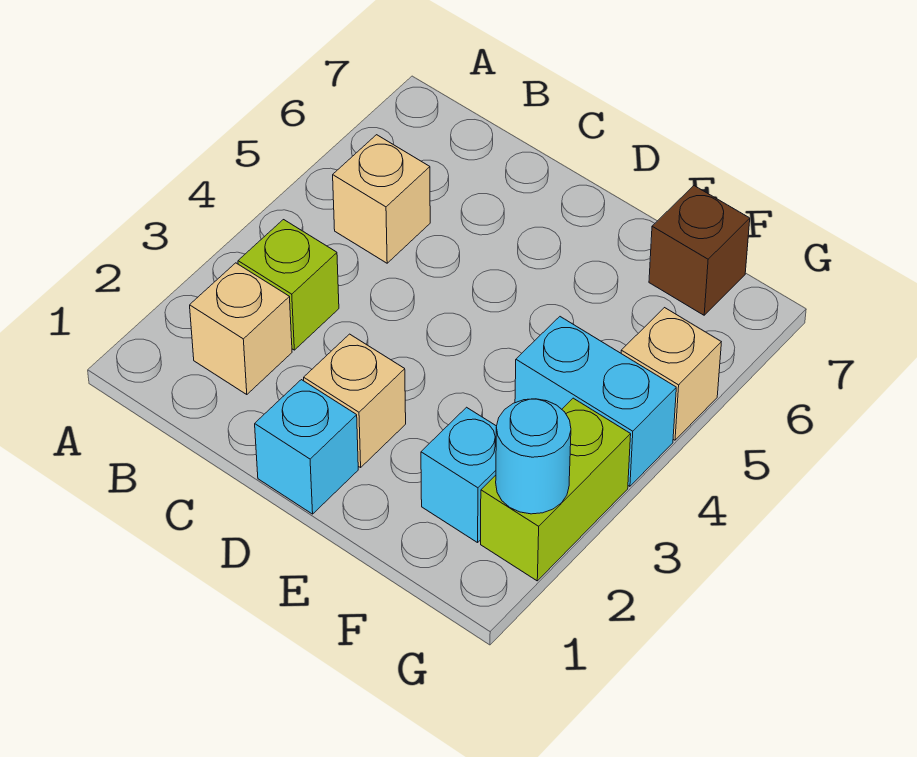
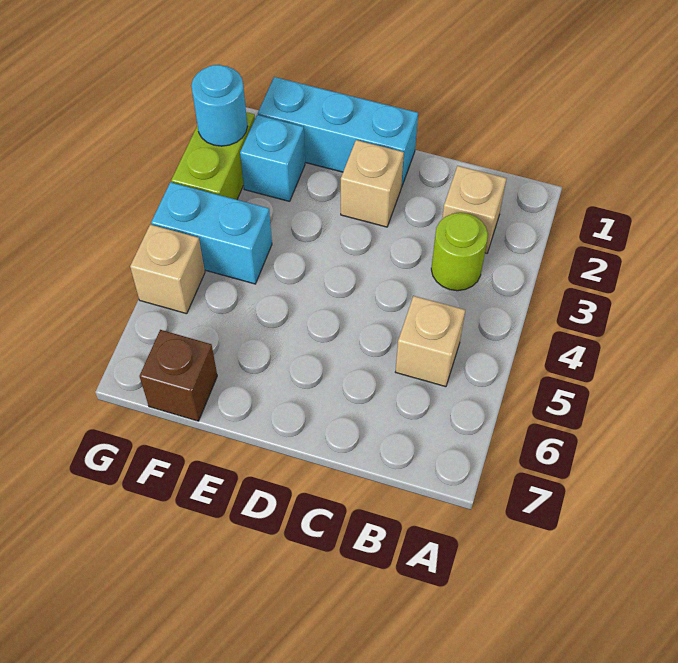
lime 1x1 brick [238,220,339,350] -> lime 1x1 round brick [431,213,488,291]
cyan 1x1 brick [255,380,358,514] -> cyan 1x3 brick [258,77,418,187]

